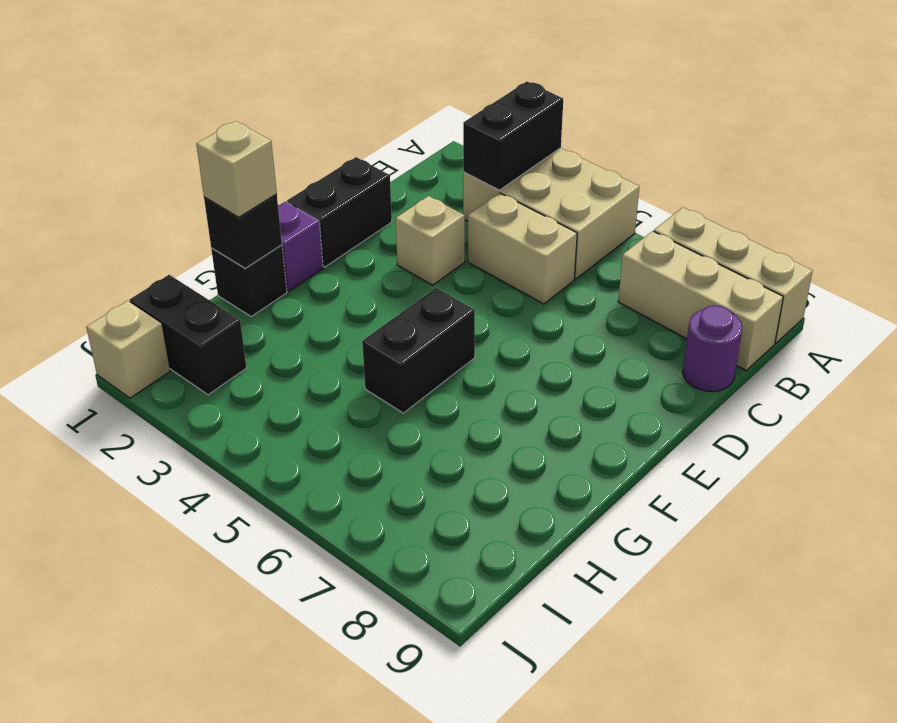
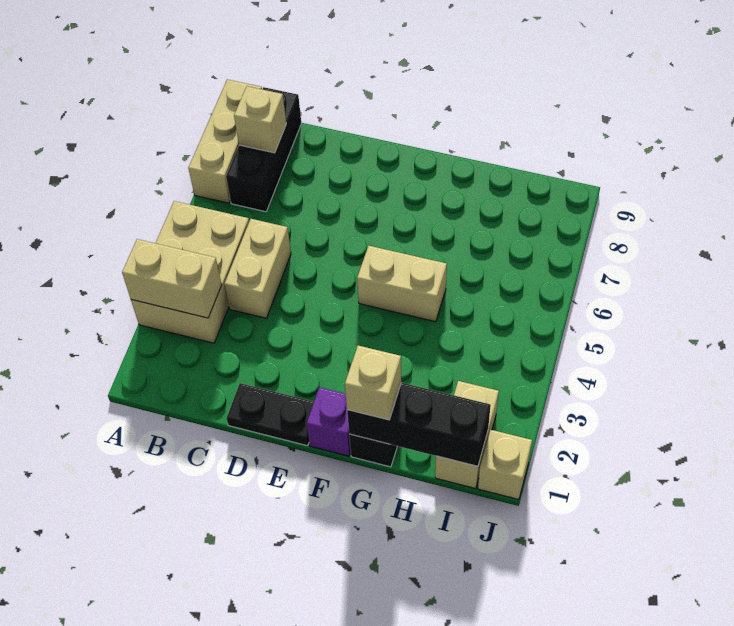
black 1x2 brick [463,82,563,190] -> tan 1x2 brick [122,239,222,318]
tan 1x3 brick [618,231,783,370] -> black 1x3 brick [226,87,301,212]
purple 1x1 round brick [683,306,742,392] -> none
black 1x2 brick [287,157,392,267] -> black 1x2 plate [226,383,314,446]
tan 1x1 brick [396,196,465,285] -> tan 1x1 brick moved to [234,86,286,153]
black 1x2 brick [362,288,475,413] -> tan 1x2 brick [357,246,447,322]
black 1x1 brick [204,194,282,268] -> black 1x3 brick [347,383,491,466]
black 1x2 brick [130,275,247,395] -> tan 1x2 brick [435,381,499,489]

